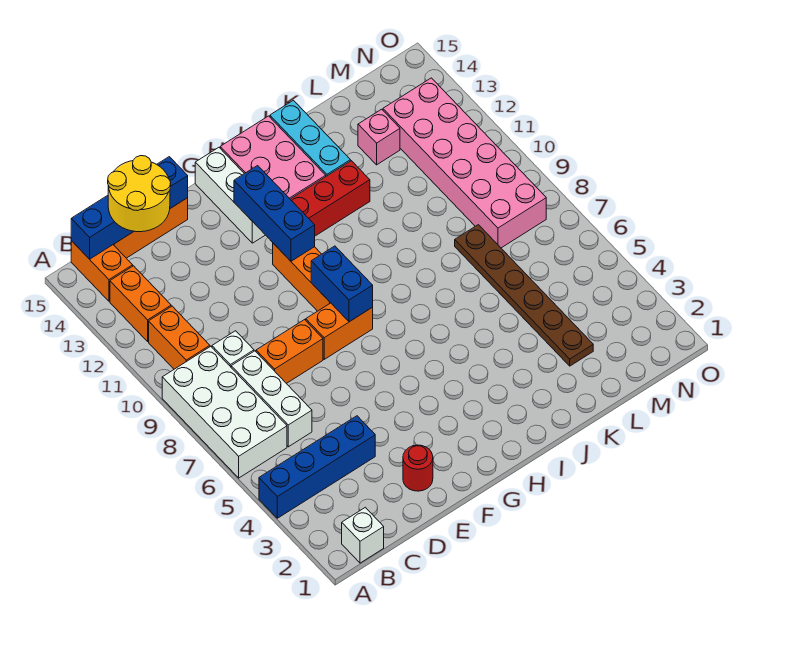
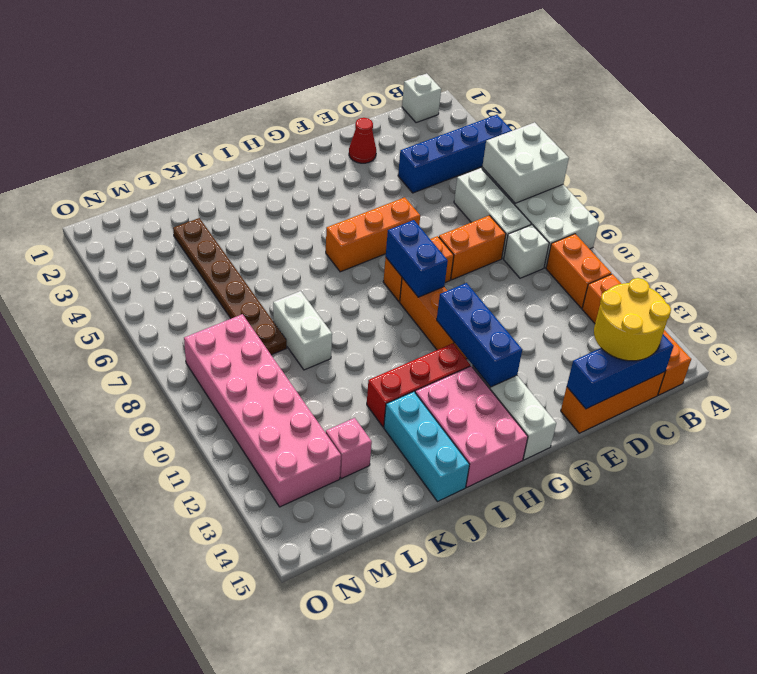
none -> white 2x2 brick [482,122,569,203]
blue 1x4 brick [71,157,188,259] -> blue 1x3 brick [567,334,674,409]
red 1x1 round brick [403,445,433,491] -> red 1x1 cone [349,118,376,163]
none -> orange 1x3 brick [326,197,420,272]
none -> white 1x2 brick [273,291,332,370]

